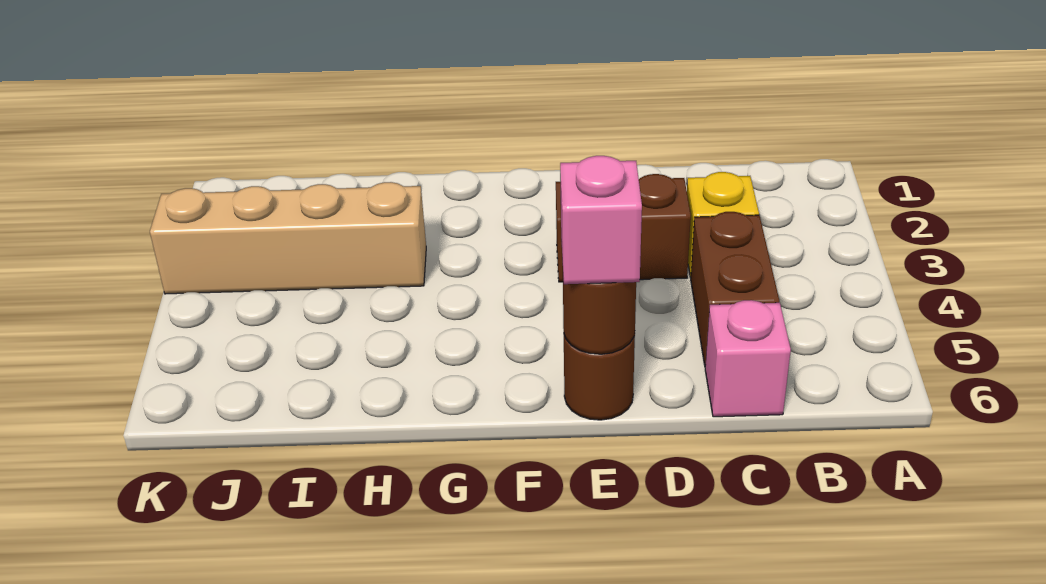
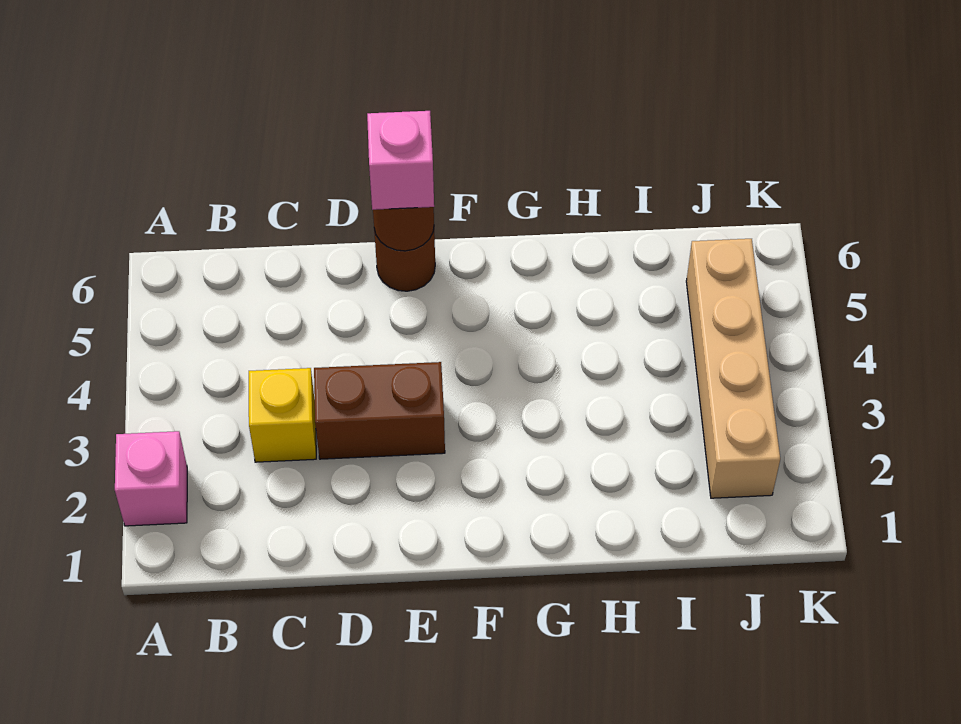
brown 1x2 brick [691,212,779,365] -> none
pink 1x1 brick [705,300,791,417] -> pink 1x1 brick moved to [115,431,187,526]
tan 1x4 brick [150,182,426,294] -> tan 1x4 brick turned to [686,239,780,498]

